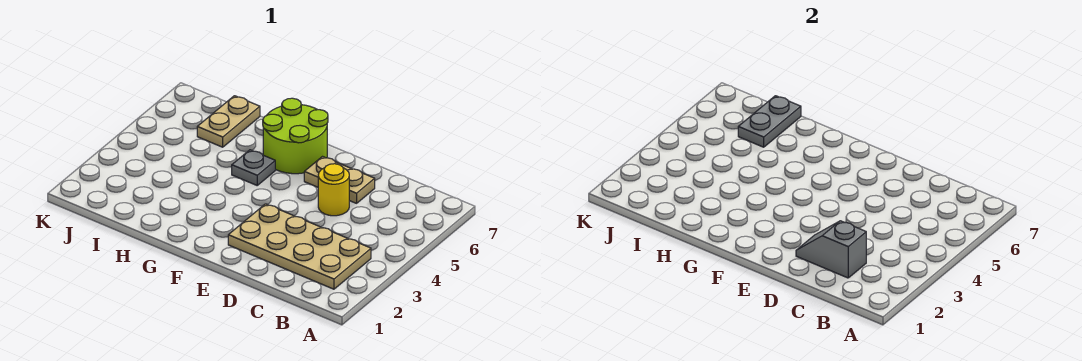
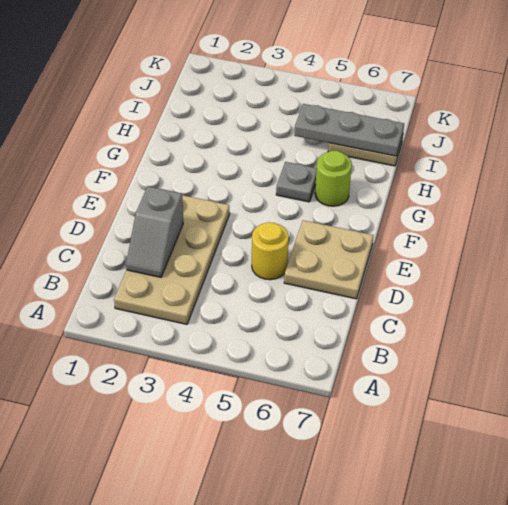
grey 1x2 slope [796,221,866,278] -> grey 1x2 slope turned to [126,186,183,277]
tan 1x2 plate [304,157,375,203] -> tan 2x2 plate [284,220,374,299]
lime 2x2 round brick [263,98,328,174] -> lime 1x1 round brick [315,151,352,206]
grey 1x2 plate [738,96,801,147] -> grey 1x3 plate [294,104,404,156]

